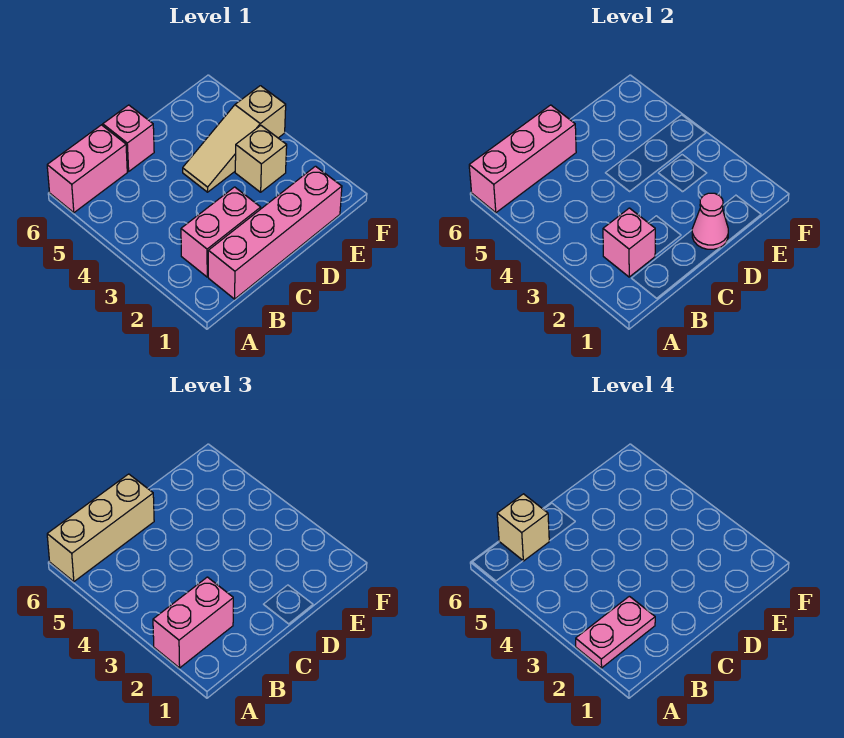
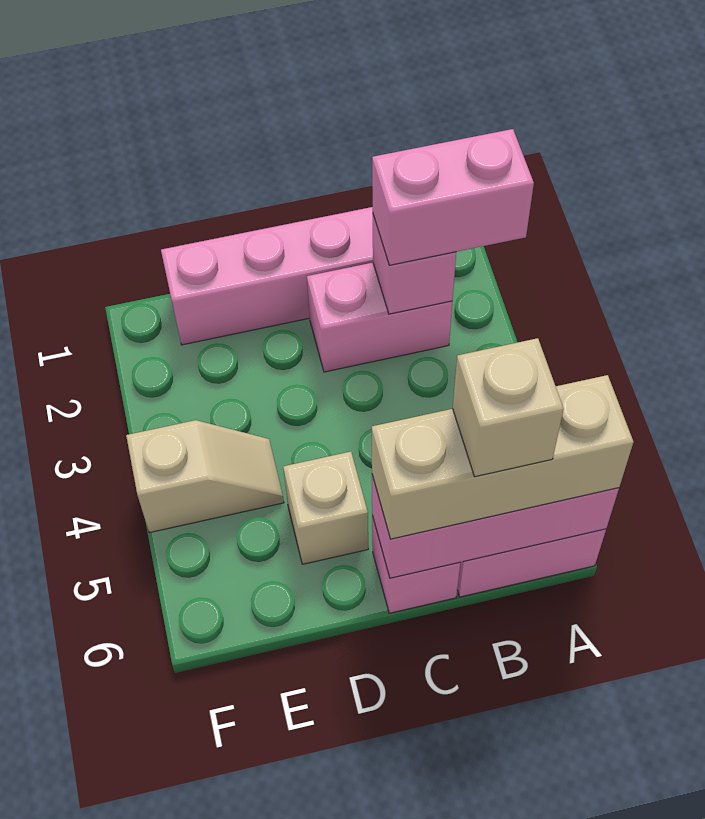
pink 1x2 plate [576,596,655,668] -> none
pink 1x1 cone [692,193,728,249] -> none
tan 1x3 slope [183,86,286,192] -> tan 1x2 slope [126,420,284,533]
tan 1x1 brick [235,125,287,192] -> tan 1x1 brick moved to [283,452,368,564]

